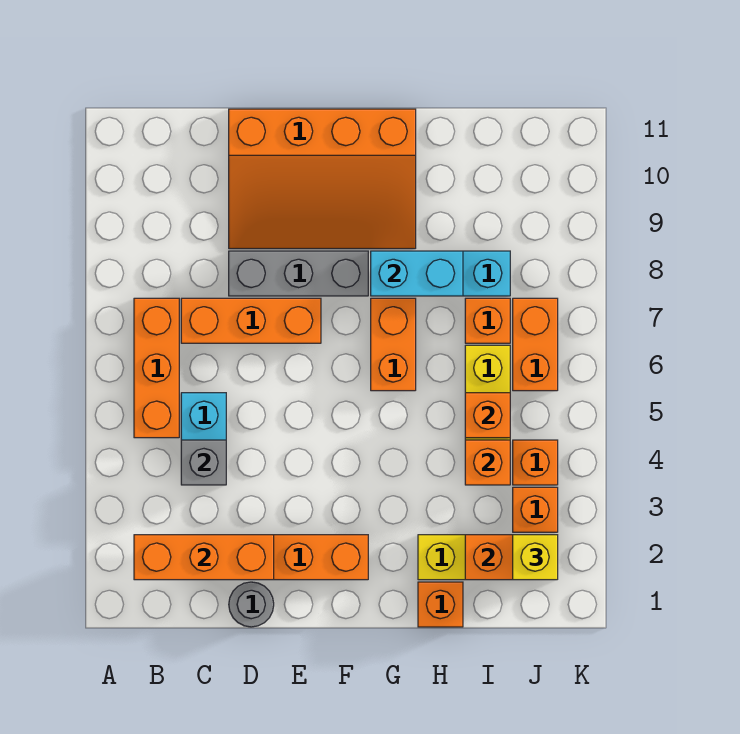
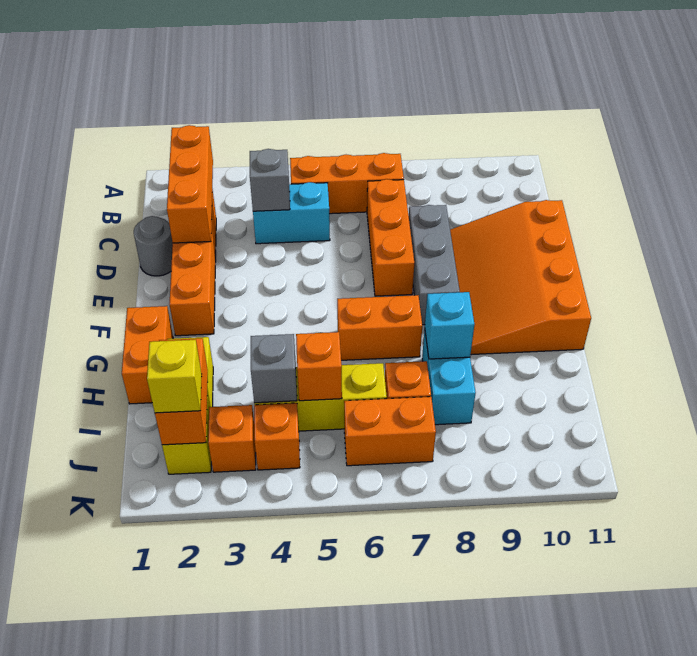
cyan 1x2 brick [371,251,463,296] -> cyan 1x1 brick [425,292,474,359]
orange 1x1 brick [418,582,463,627] -> orange 1x2 brick [122,306,173,404]
orange 1x1 brick [465,440,510,485] -> grey 1x1 brick [251,334,297,403]

